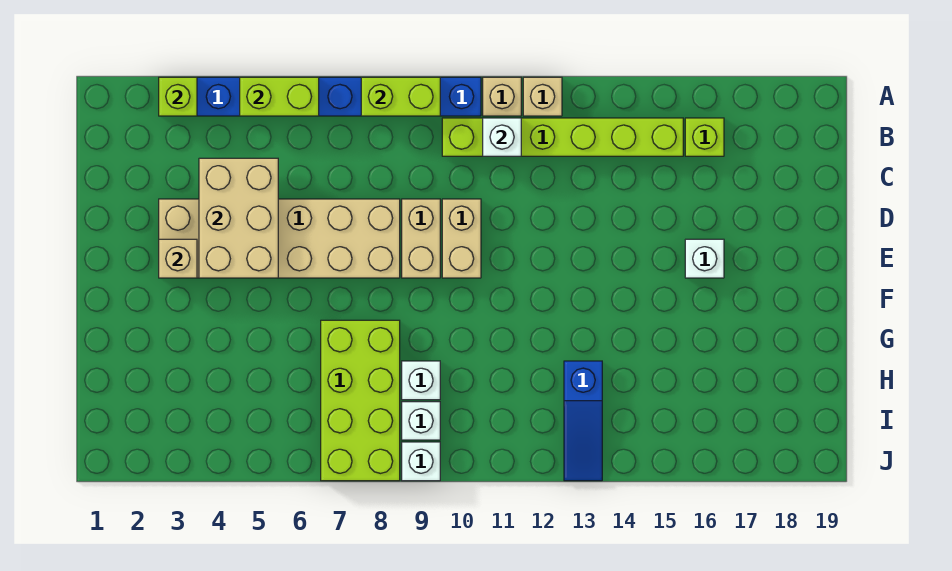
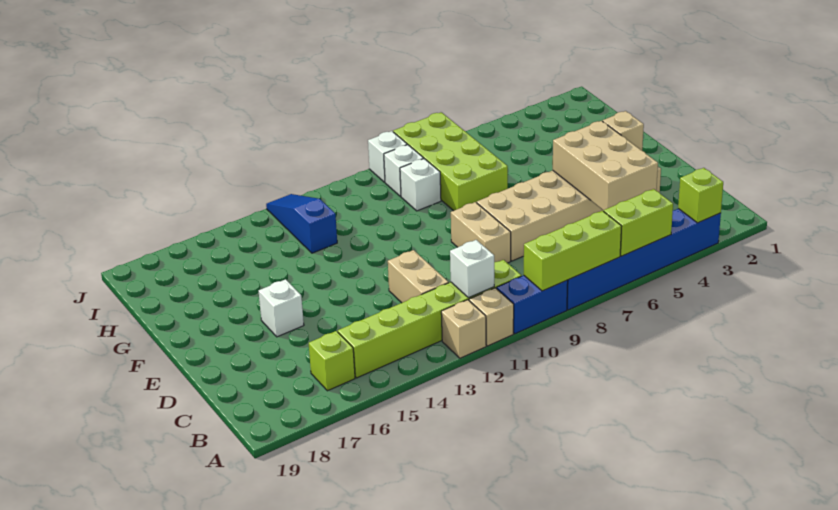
lime 1x2 brick [361,77,440,116] -> lime 1x3 brick [524,211,622,291]
tan 1x2 brick [442,199,481,278] -> tan 1x2 brick moved to [388,250,449,303]

